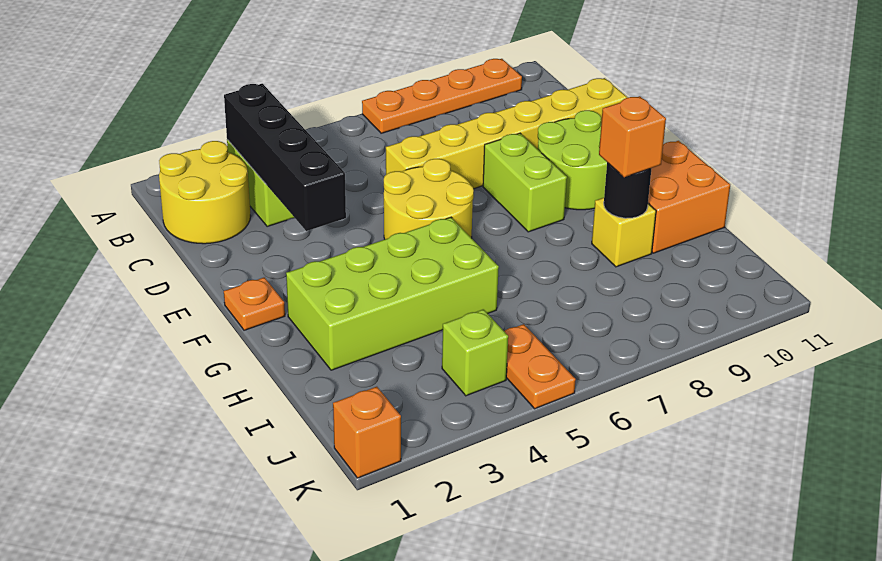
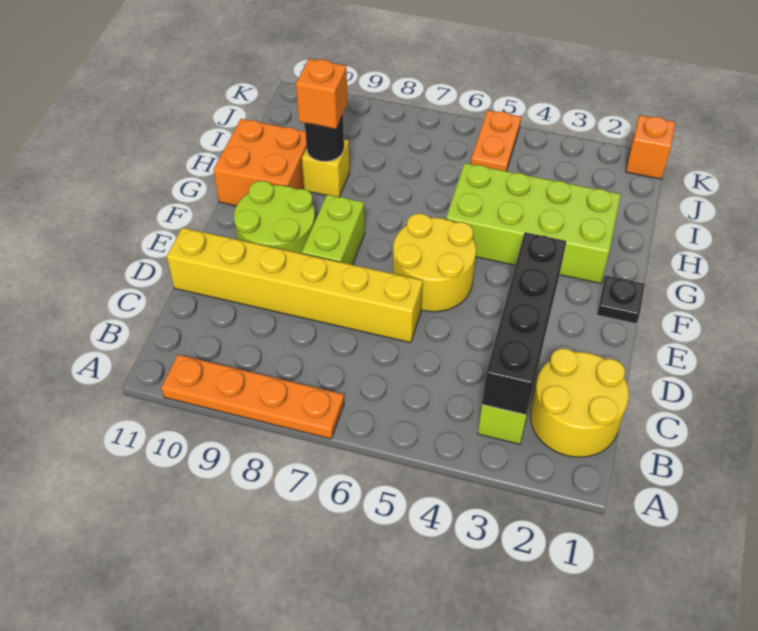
orange 1x1 plate [224,277,285,330] -> black 1x1 plate [597,275,645,324]
lime 1x1 brick [442,309,508,396] -> none

